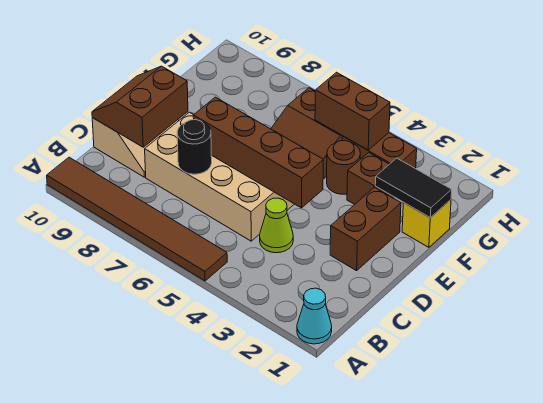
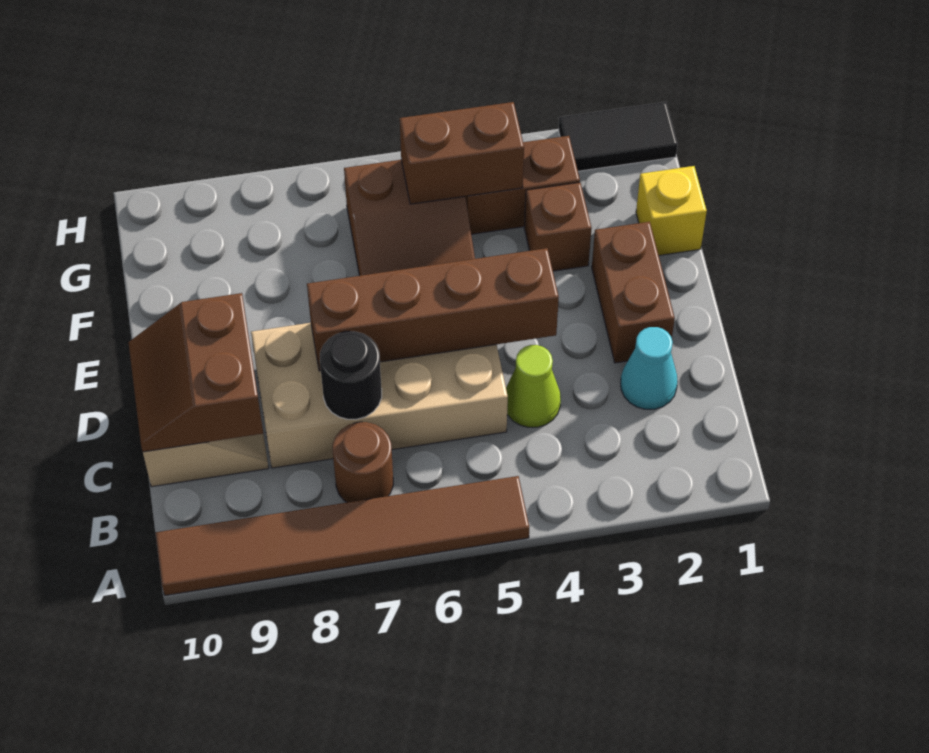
cyan 1x1 cone [297,288,332,344] -> cyan 1x1 cone moved to [621,327,678,409]
black 1x2 tile [375,158,452,218] -> black 1x2 tile moved to [558,102,678,171]
brown 1x1 round brick [327,141,360,194] -> brown 1x1 round brick moved to [333,422,393,503]

